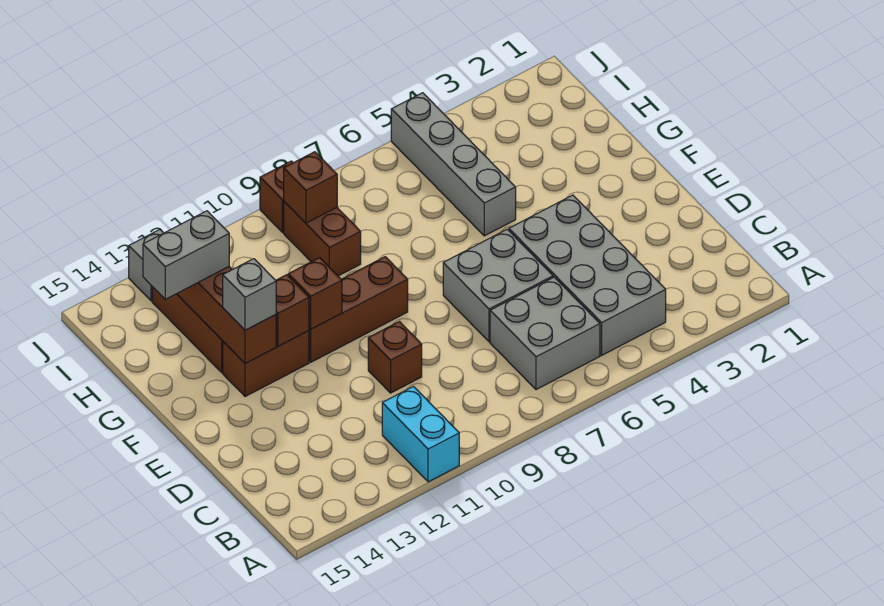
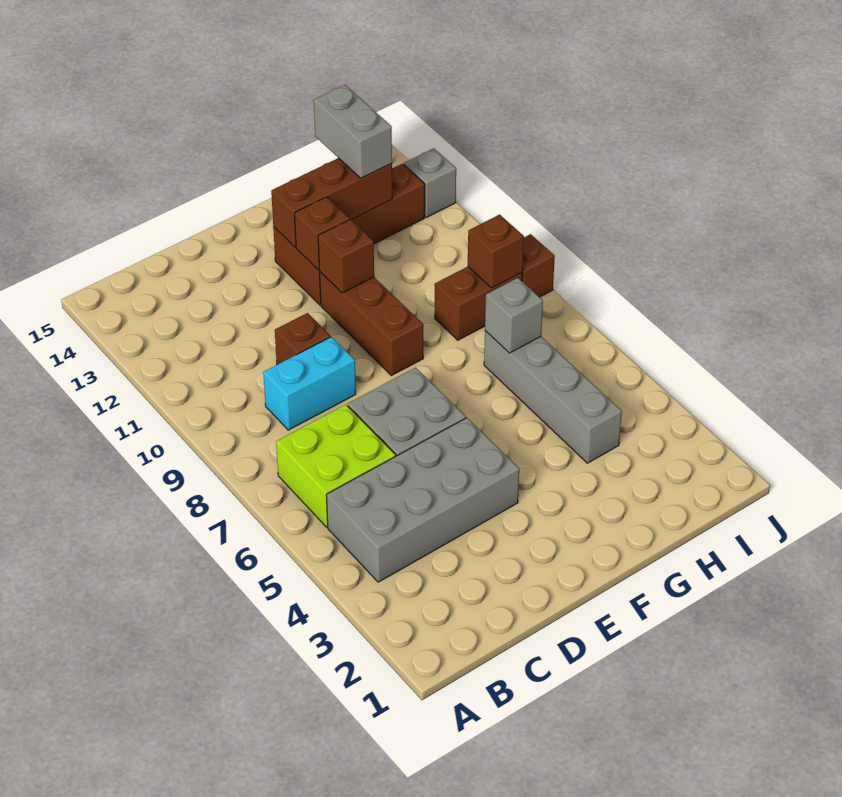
cyan 1x2 brick [382,386,459,482] -> cyan 1x2 brick moved to [263,337,356,430]
grey 2x2 brick [490,277,600,390] -> lime 2x2 brick [276,405,396,527]
grey 1x1 brick [223,259,276,330] -> grey 1x1 brick moved to [485,278,543,353]
grey 1x4 brick [391,93,516,236] -> grey 1x4 brick turned to [484,331,622,463]

